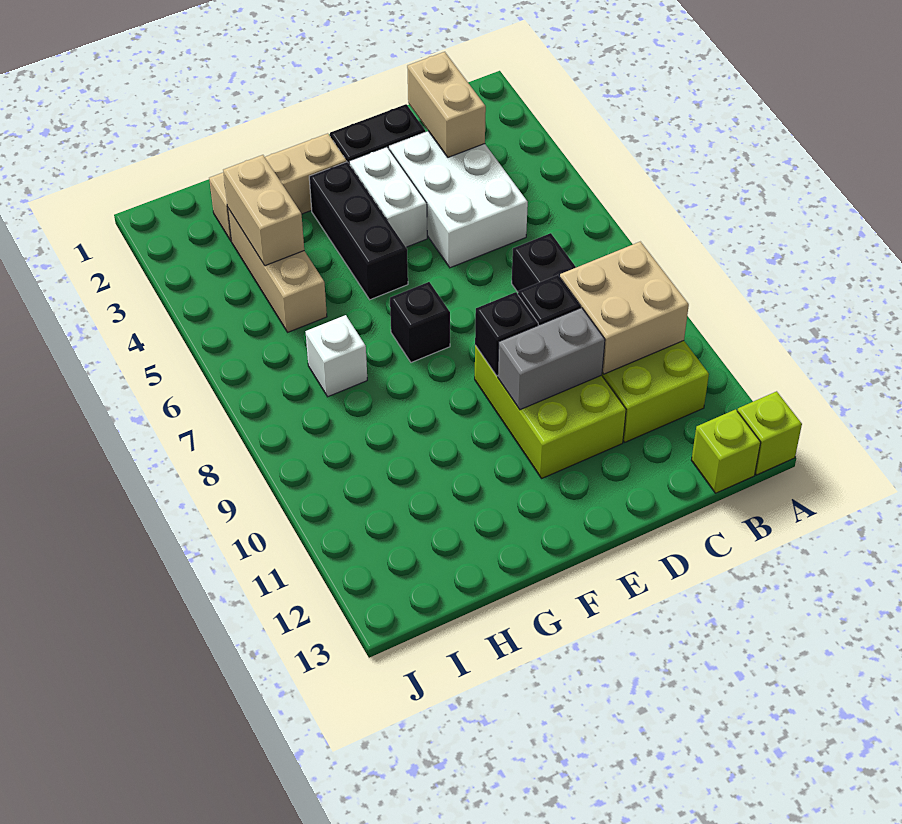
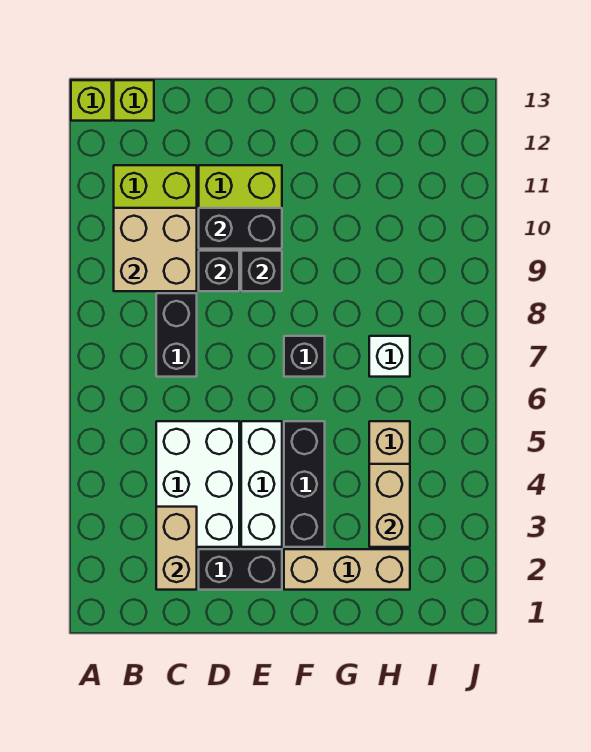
grey 1x2 brick [498,308,605,410] -> black 1x2 brick [199,208,282,249]
white 1x2 brick [349,147,427,247] -> white 1x3 brick [241,421,282,547]

